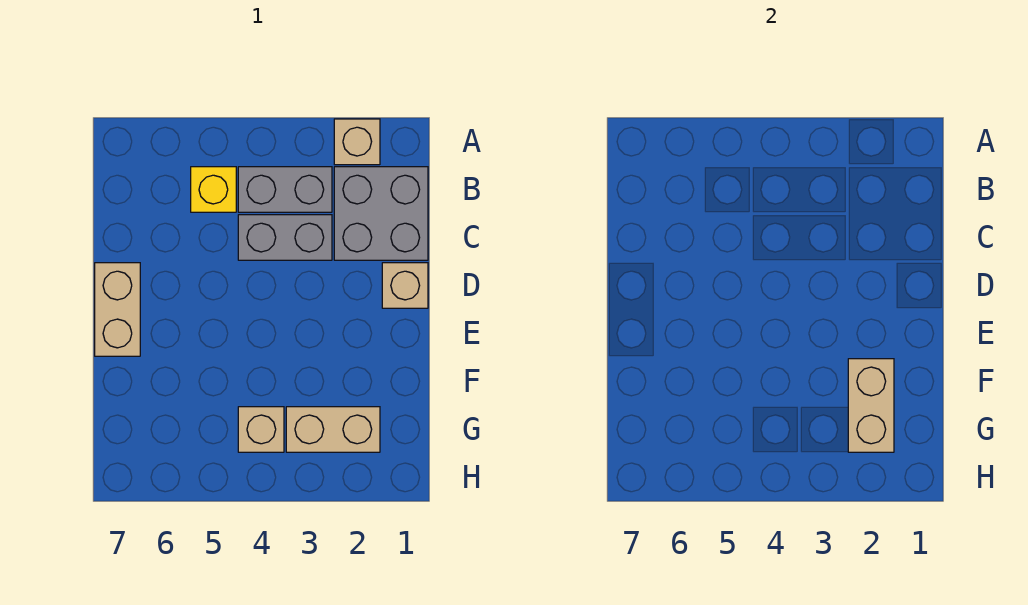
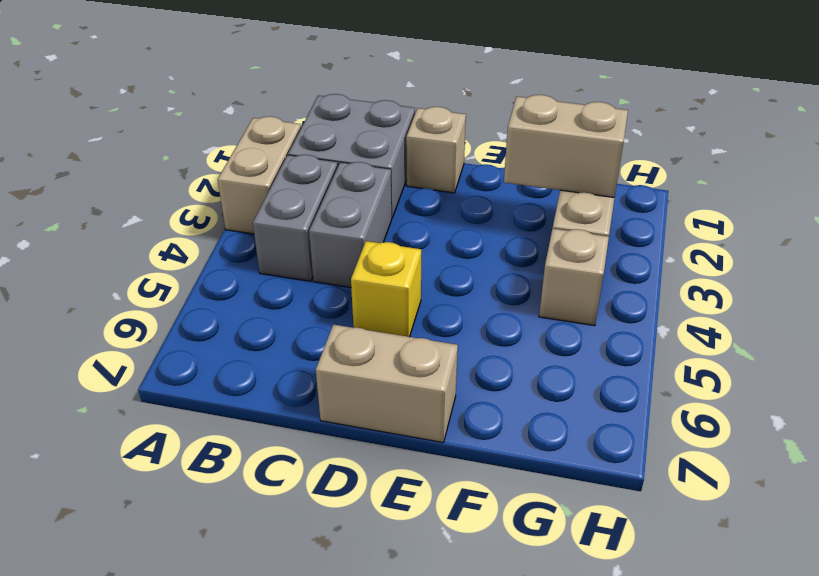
tan 1x1 brick [334,119,380,165] -> tan 1x2 brick [218,117,301,234]
yellow 1x1 brick [191,167,236,212] -> yellow 1x1 brick moved to [351,241,421,337]

